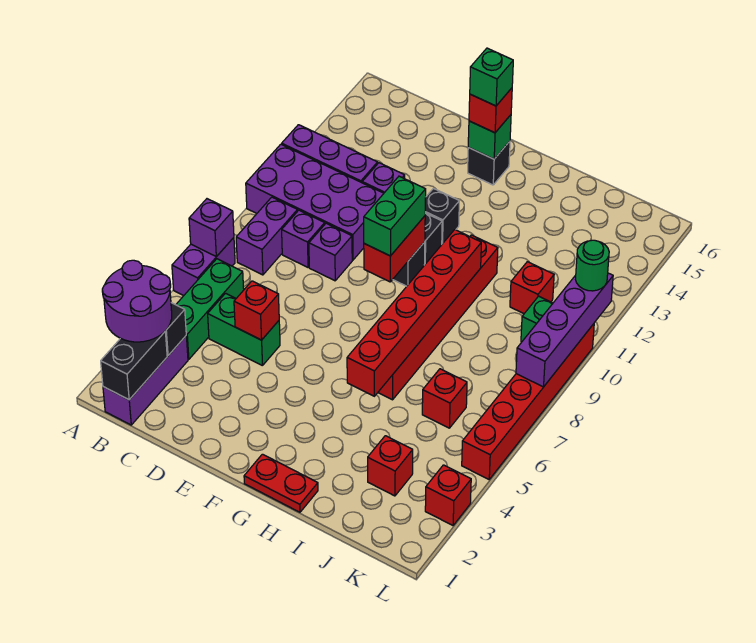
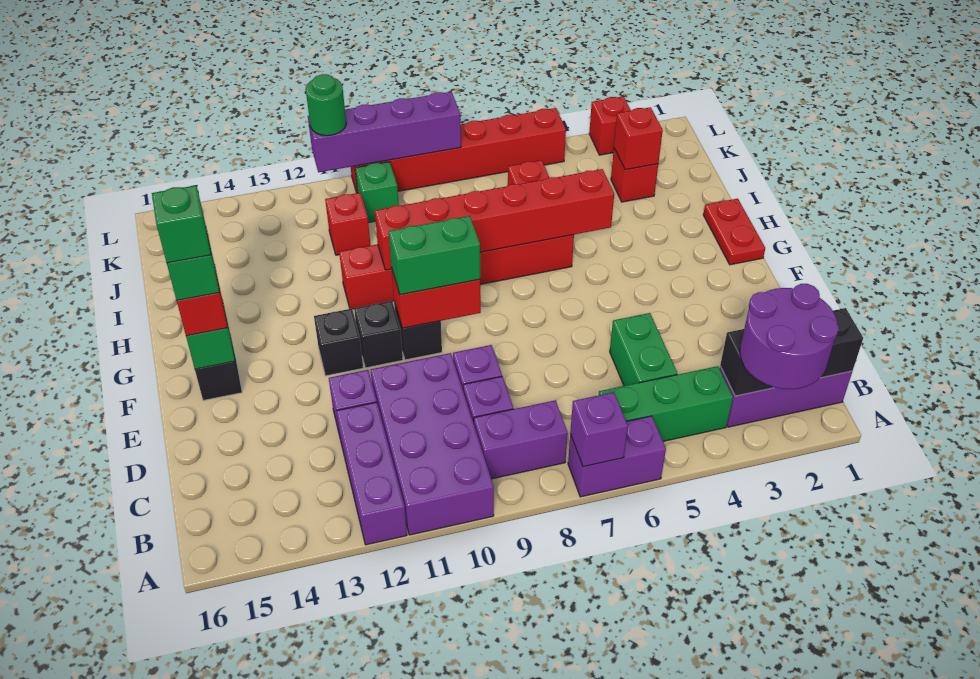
red 1x1 brick [234,281,279,340] -> red 1x1 brick moved to [614,107,663,170]
none -> green 1x1 brick [152,185,211,263]

